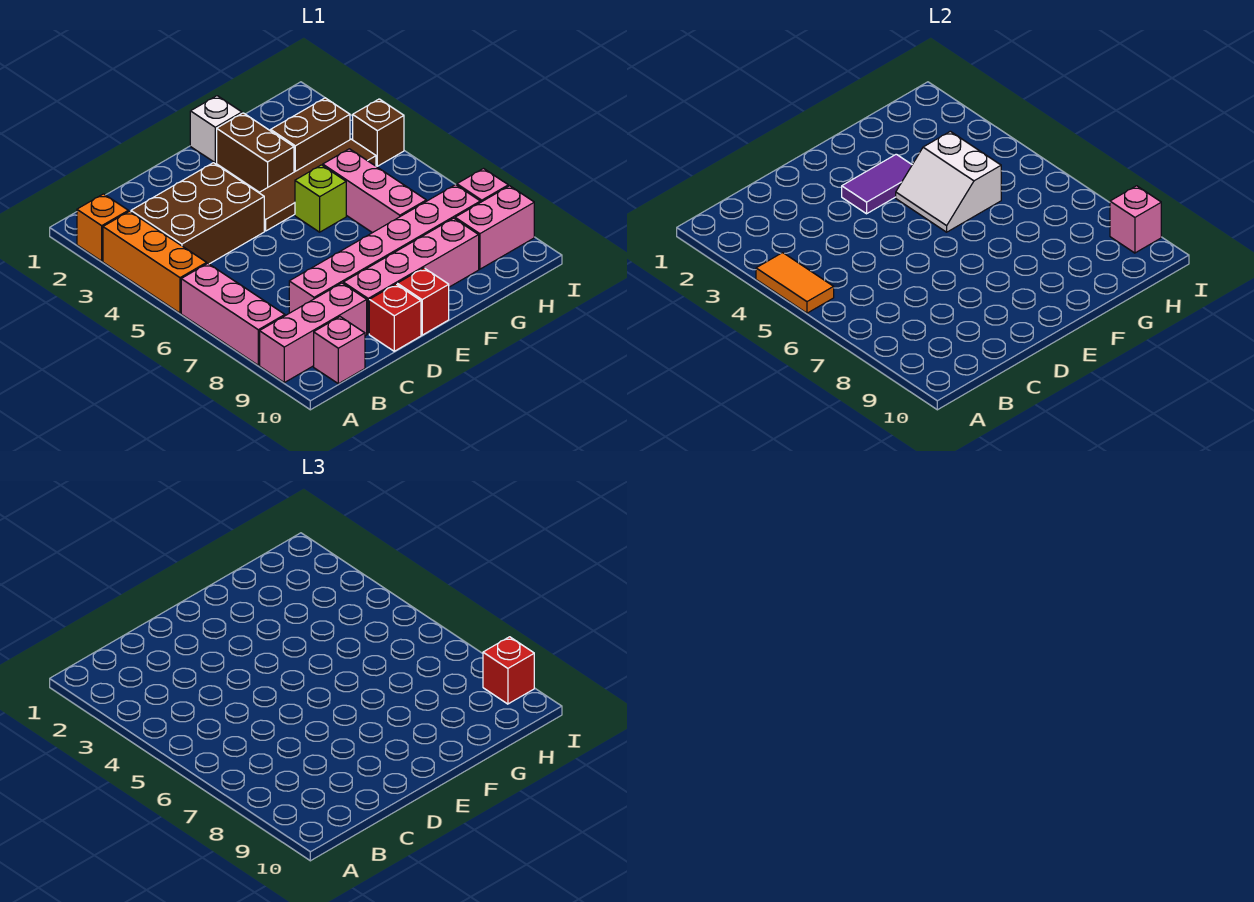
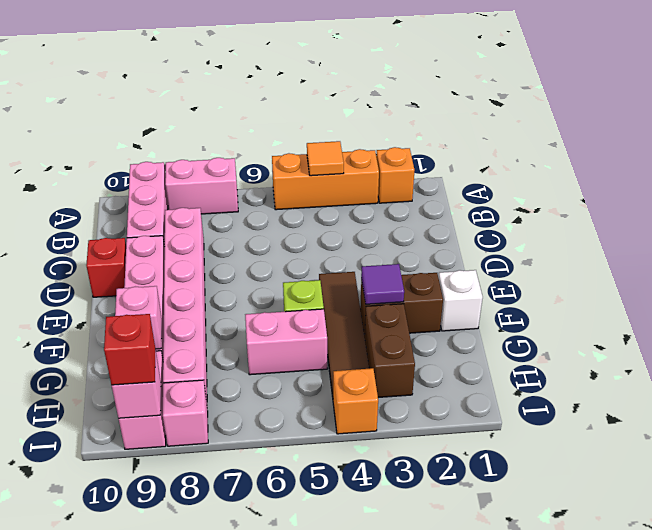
orange 1x2 tile [756,253,834,313] -> orange 1x1 tile [307,141,344,176]
pink 1x3 brick [181,263,285,365] -> pink 1x2 brick [165,158,238,214]
brown 2x3 brick [131,163,264,264] -> none
pink 1x1 brick [314,317,365,384] -> pink 1x1 brick moved to [115,286,162,349]
purple 1x2 tile [842,154,912,214] -> purple 1x1 tile [361,264,404,304]
red 1x1 brick [397,268,449,335] -> none
white 2x2 slope [896,131,1001,232] -> none
pink 1x3 brick [323,149,426,233] -> pink 1x2 brick [245,309,327,375]
brown 1x1 brick [353,99,404,166] -> orange 1x1 brick [333,368,378,434]

